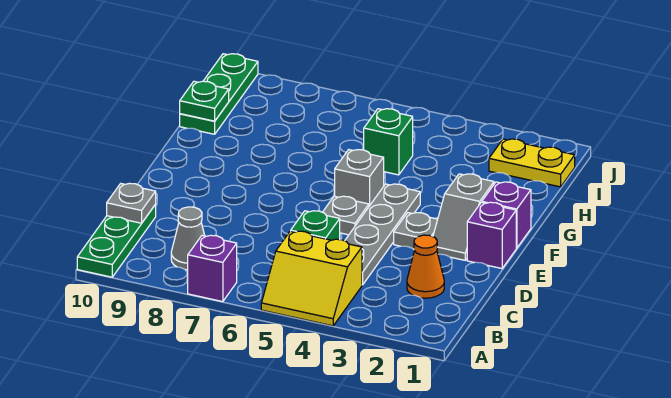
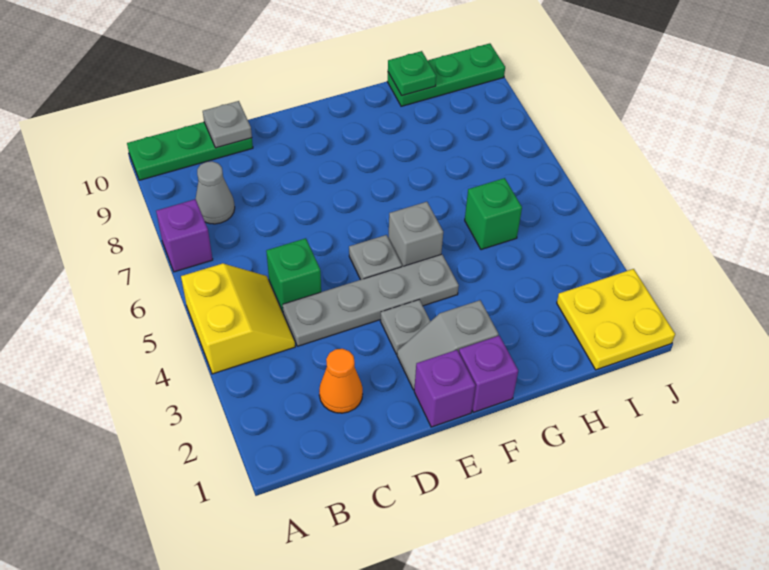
yellow 2x2 slope [261,231,362,326] -> yellow 2x2 slope turned to [181,263,295,374]
yellow 1x2 plate [489,139,575,187] -> yellow 2x2 plate [557,269,675,370]

